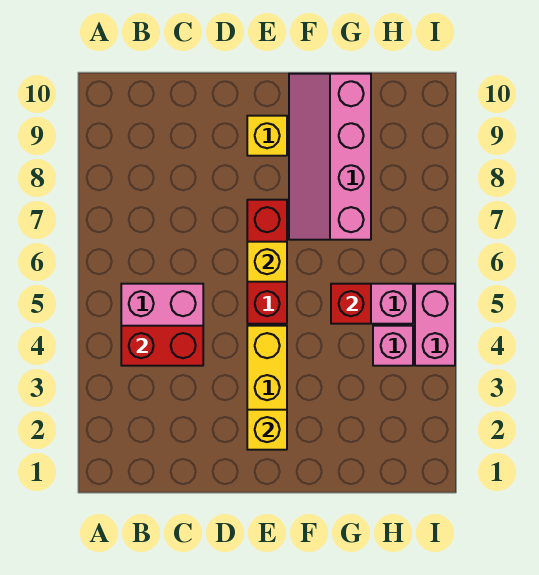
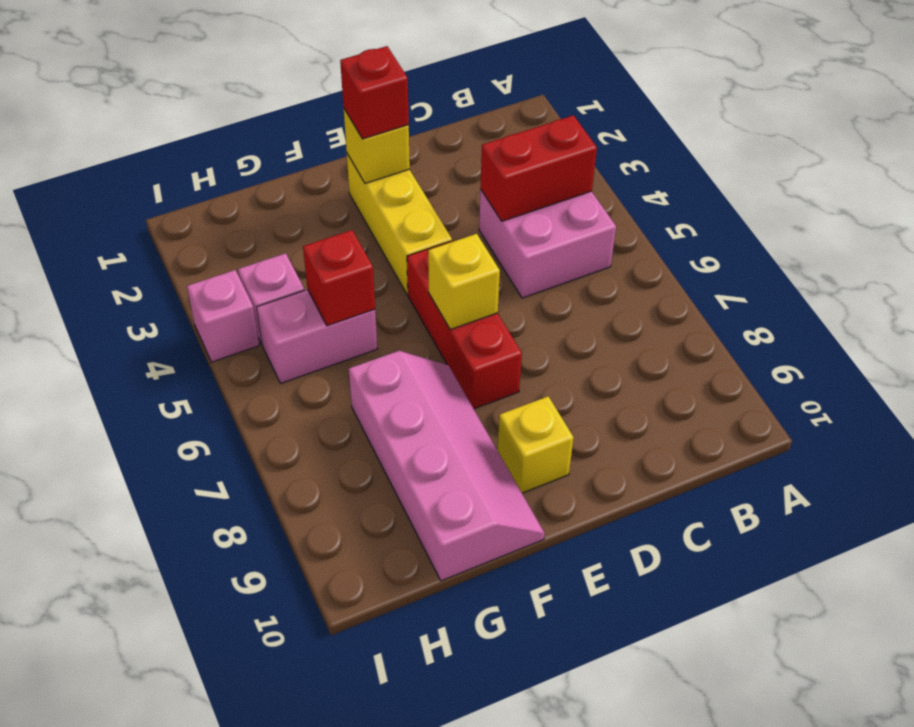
none -> red 1x1 brick [340,46,409,139]
pink 1x2 brick [415,284,455,366] -> pink 1x1 brick [187,270,259,362]

